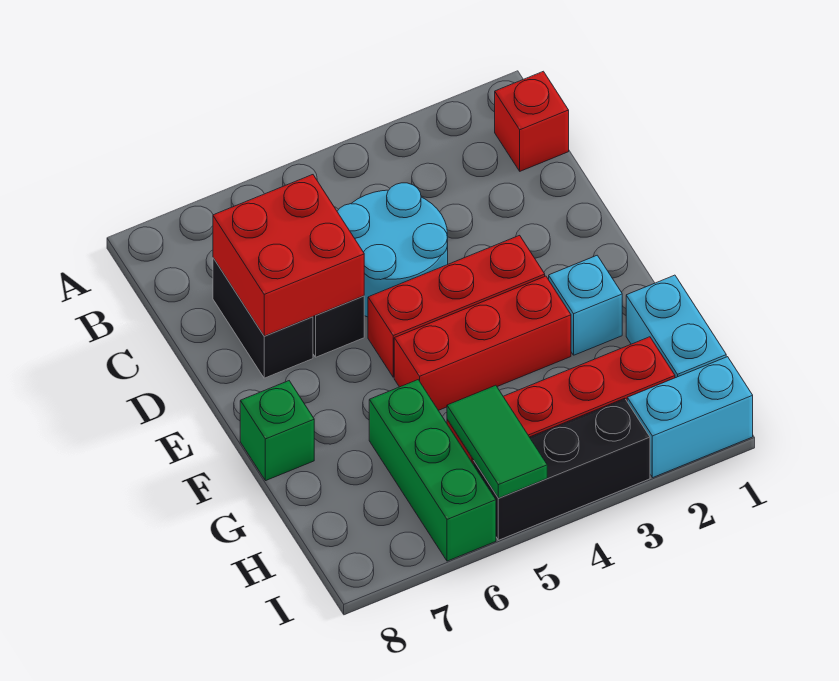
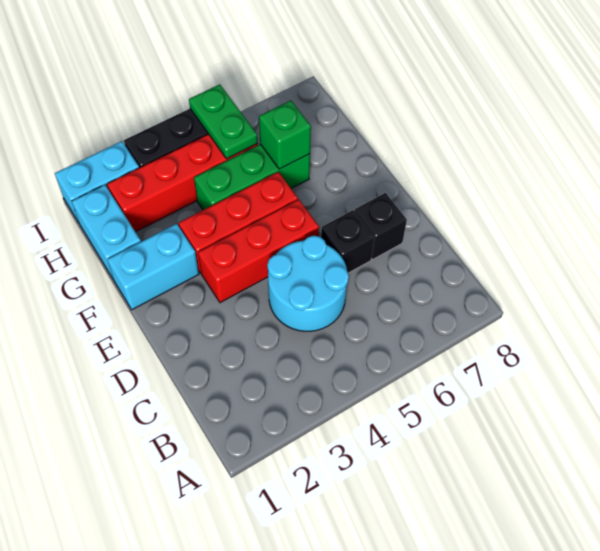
red 1x1 brick [495,71,569,171] -> none
red 2x2 brick [213,175,364,336] -> none
black 1x2 brick [213,258,313,378] -> black 1x1 brick [354,193,407,260]
cyan 1x1 brick [549,255,622,355] -> cyan 1x2 brick [107,224,199,310]
green 1x1 brick [240,381,314,481] -> green 1x1 brick moved to [259,101,311,169]
green 1x3 brick [369,380,496,561] -> green 1x3 brick turned to [194,144,310,210]
green 1x2 tile [447,385,547,498] -> green 1x2 plate [189,84,258,159]

